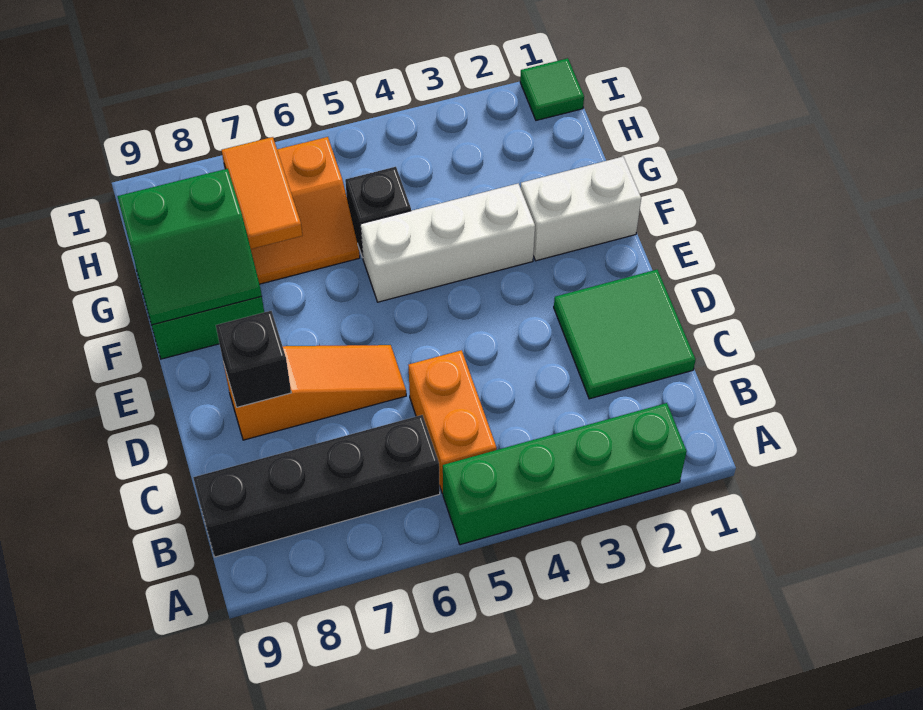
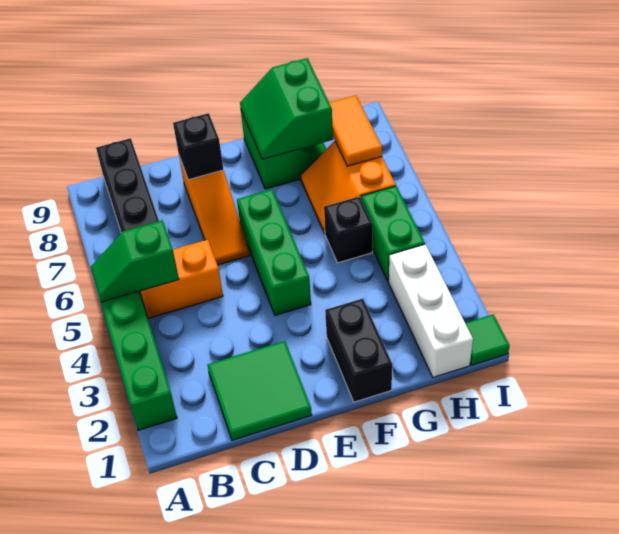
none -> green 1x2 slope [91,220,179,302]
none -> green 1x3 brick [237,189,311,315]
white 1x2 brick [521,157,641,261] -> black 1x2 brick [325,299,392,402]
white 1x3 brick [360,184,535,302] -> white 1x3 brick moved to [389,244,473,377]
orange 1x2 tile [222,137,303,249] -> orange 1x2 tile turned to [329,96,382,166]
none -> green 1x2 brick [361,186,425,282]

